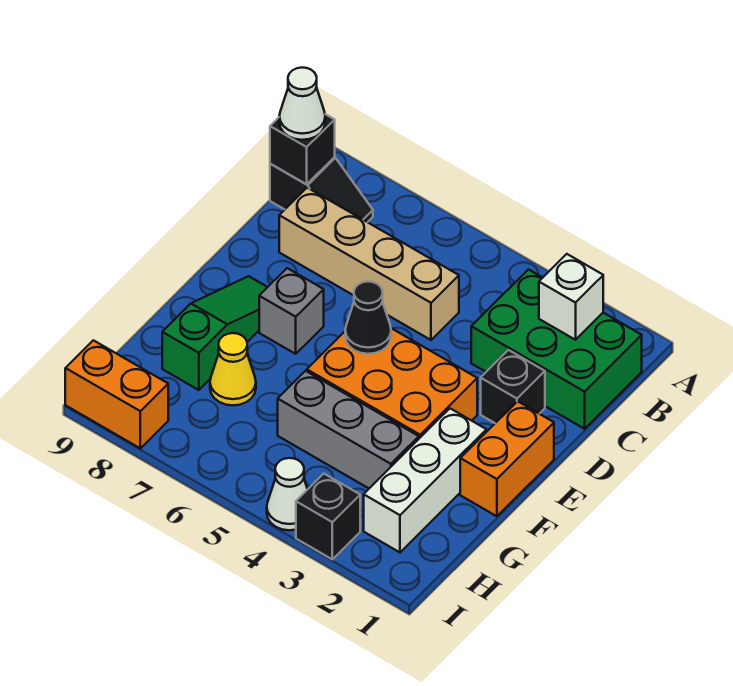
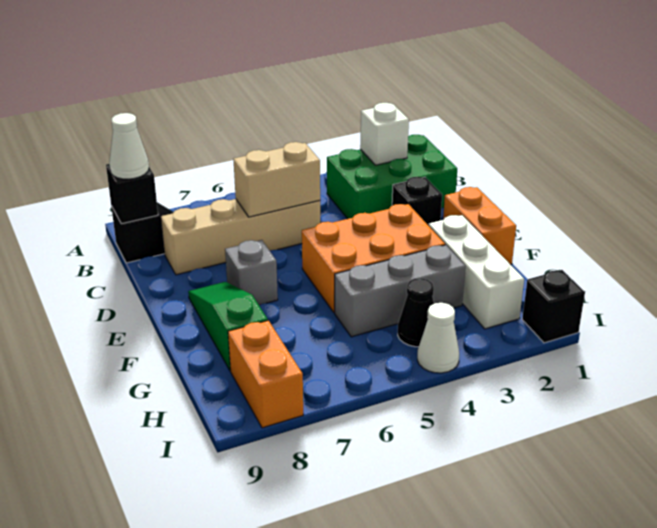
none -> tan 1x2 brick [233,142,320,217]
black 1x1 cone [345,282,391,354] -> black 1x1 cone moved to [398,278,434,347]
yellow 1x1 cone [210,333,256,405] -> none
black 1x1 brick [296,474,360,559] -> black 1x1 brick moved to [522,270,585,343]
orange 1x2 brick [65,340,168,448] -> orange 1x2 brick turned to [228,320,303,428]

